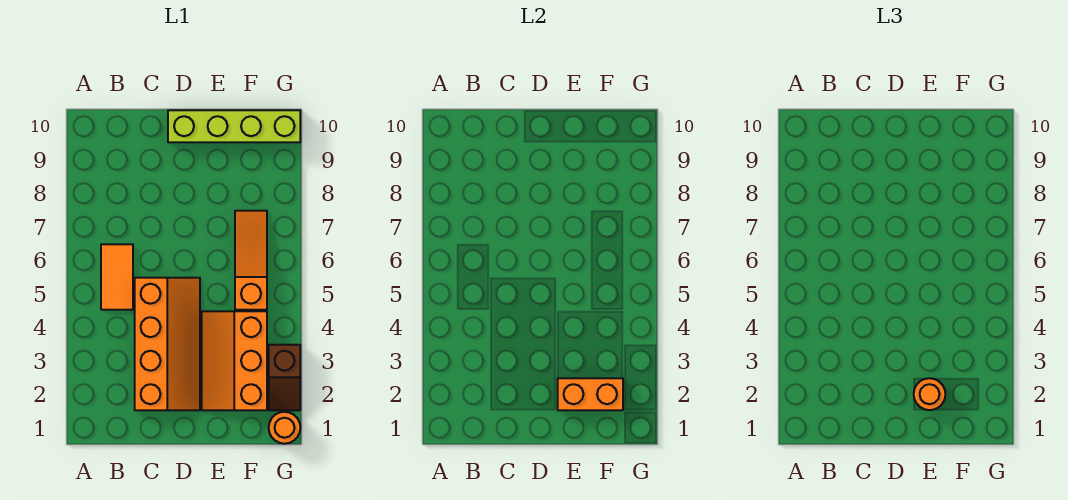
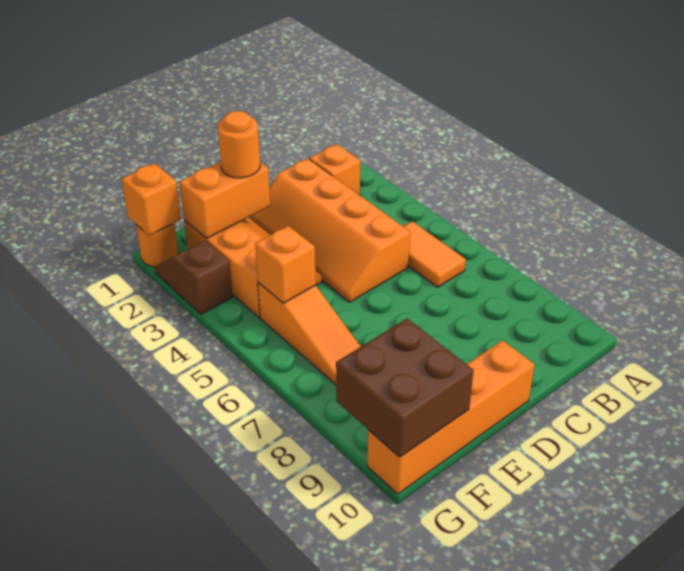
none -> orange 1x1 brick [309,144,360,195]
lime 1x4 brick [168,110,300,142] -> orange 1x4 brick [367,340,535,494]
none -> orange 1x1 brick [255,226,316,303]
none -> brown 2x2 brick [336,318,474,457]
none -> orange 1x1 brick [122,163,181,235]

